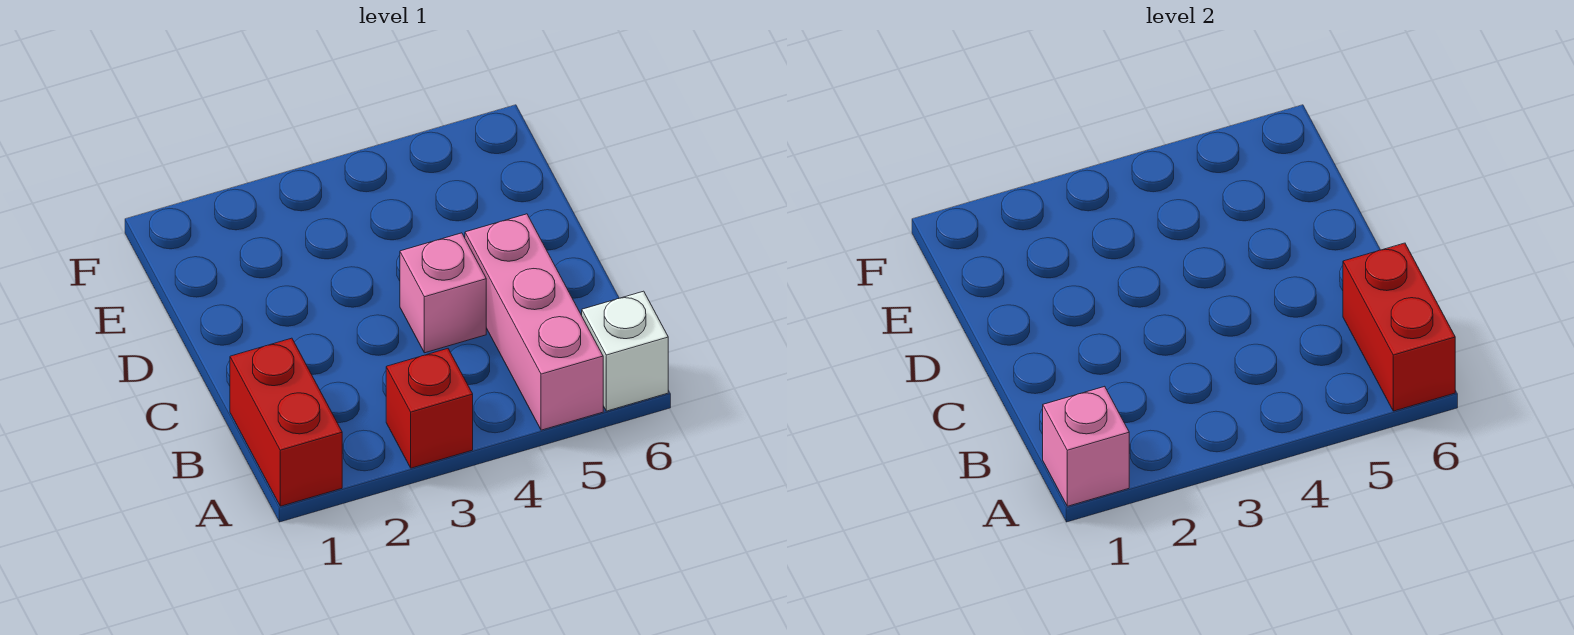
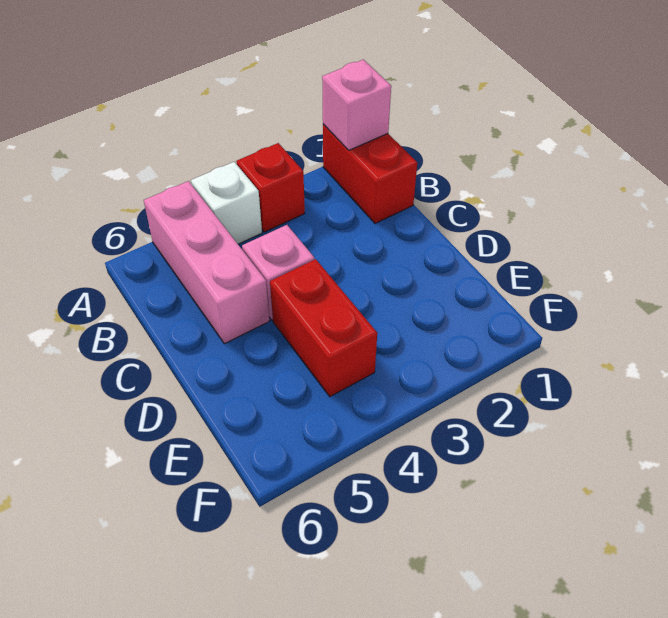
white 1x1 brick [582,291,668,411] -> white 1x1 brick moved to [191,162,262,244]
red 1x2 brick [1343,243,1455,411] -> red 1x2 brick moved to [270,259,377,397]

